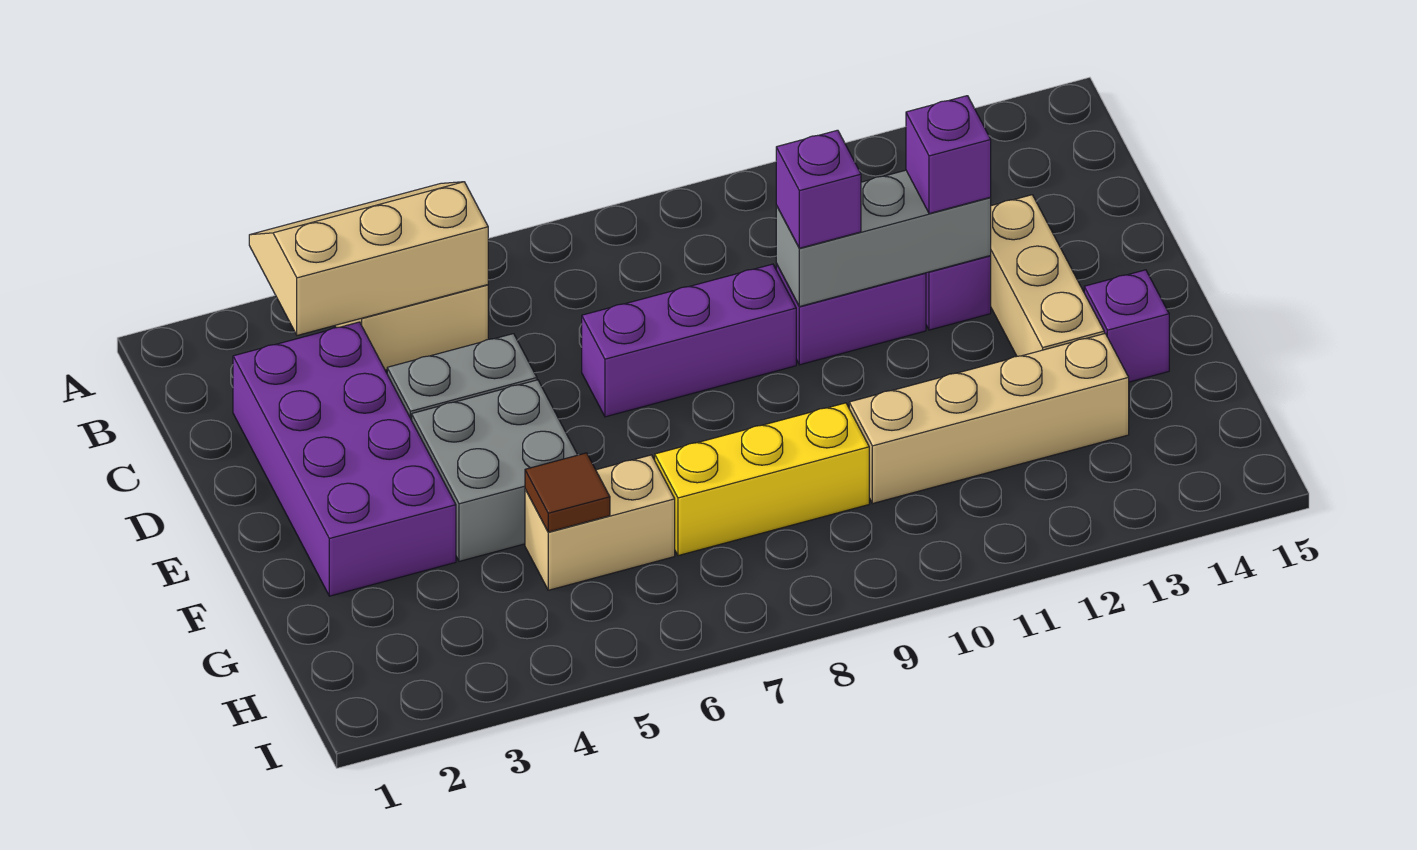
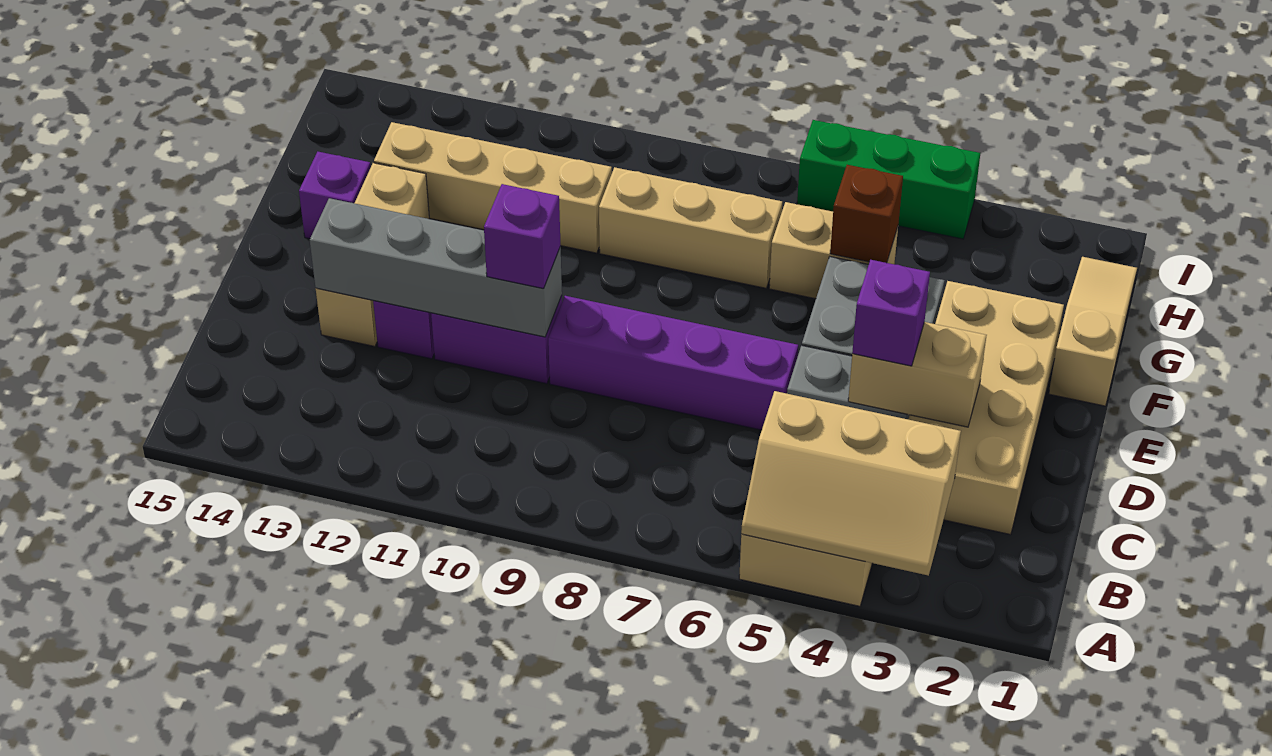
purple 2x4 brick [233,322,456,596] -> tan 2x4 brick [908,281,1064,535]
none -> tan 1x2 brick [848,322,987,427]
purple 1x3 brick [582,264,796,417] -> purple 1x4 brick [548,296,798,430]
grey 1x3 brick [776,170,991,307] -> grey 1x4 brick [310,198,562,337]
purple 1x1 brick [906,96,991,214] -> purple 1x1 brick moved to [852,260,930,366]
none -> tan 1x3 slope [1049,257,1137,406]
brown 1x1 tile [525,453,610,532] -> brown 1x1 brick [830,165,903,263]
yellow 1x3 brick [655,403,869,556] -> tan 1x3 brick [599,167,782,288]
none -> green 1x3 brick [797,120,980,239]

